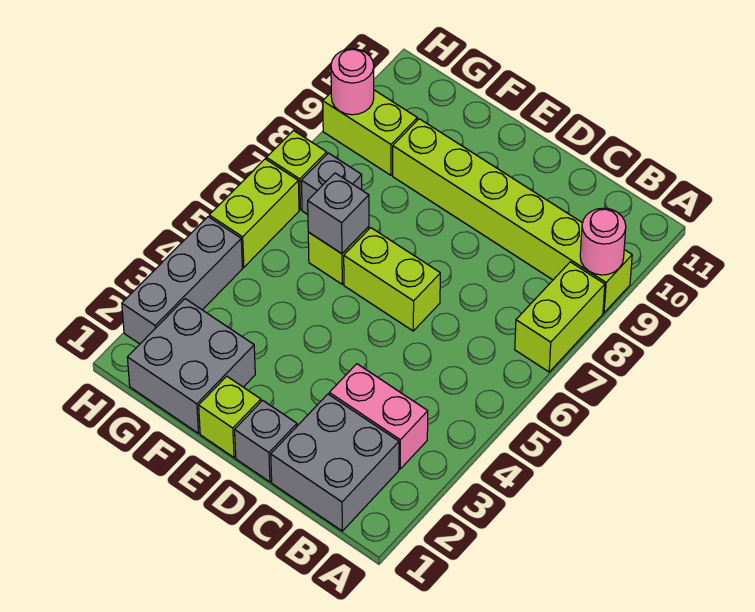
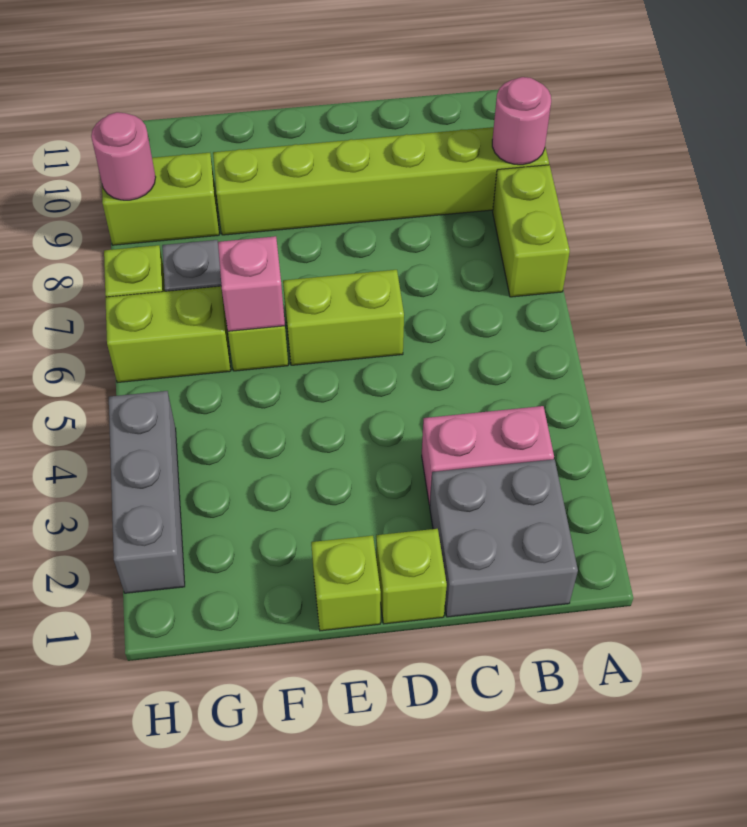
grey 1x1 brick [235,400,297,482] -> lime 1x1 brick [376,529,447,624]
grey 2x2 brick [127,299,255,433] -> none
grey 1x1 brick [308,173,369,254] -> pink 1x1 brick [218,236,285,331]
lime 1x2 brick [209,159,299,267] -> lime 1x2 brick turned to [105,286,231,383]

